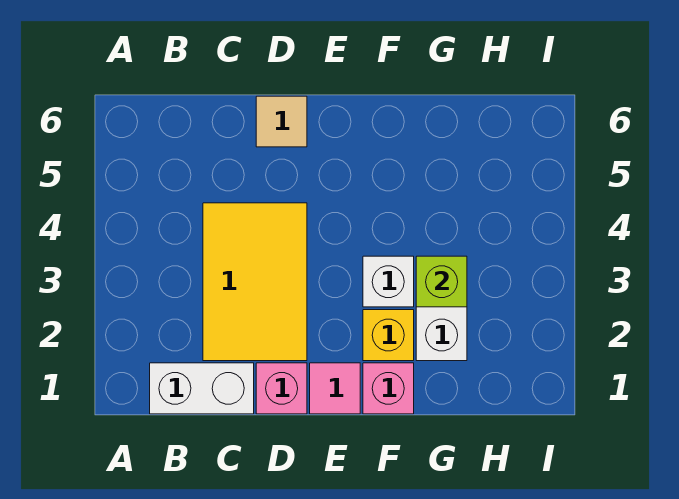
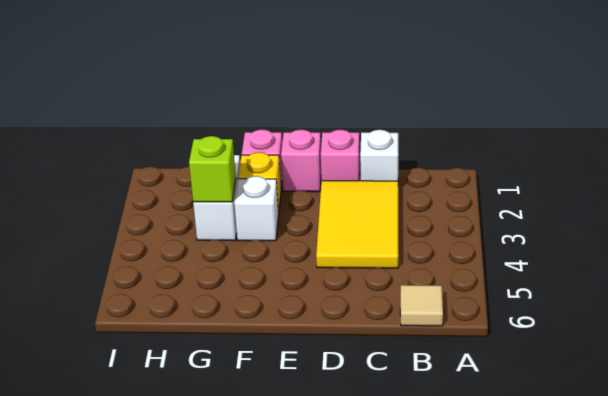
white 1x2 brick [150,363,254,414] -> white 1x1 brick [360,130,398,181]
tan 1x1 tile [256,96,307,147] -> tan 1x1 tile moved to [400,285,443,326]
pink 1x1 tile [310,363,360,414] -> pink 1x1 brick [281,130,321,192]

